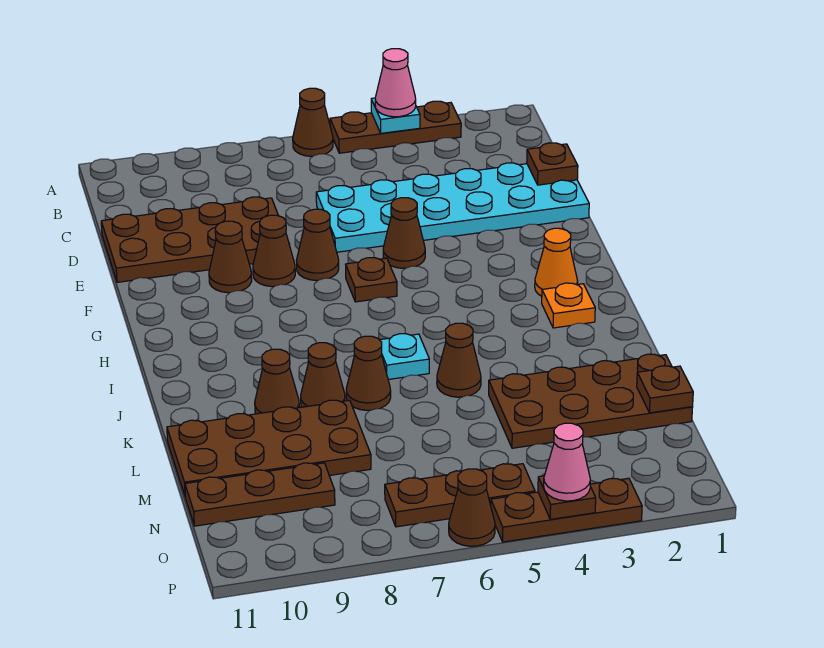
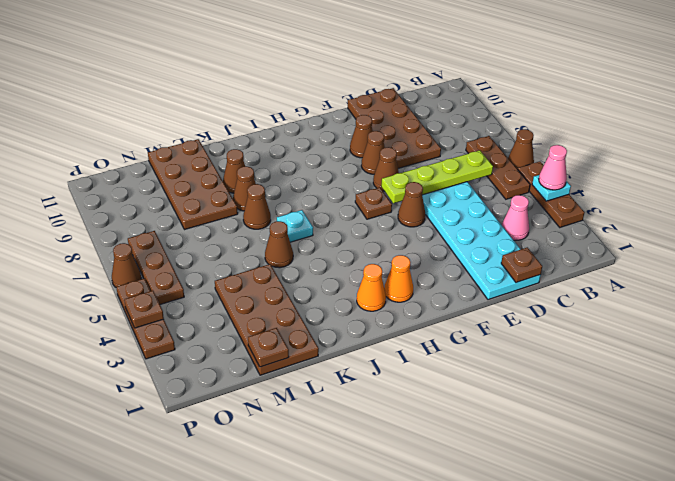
none -> lime 1x4 plate [381,150,493,203]
orange 1x1 plate [542,283,595,328] -> orange 1x1 cone [357,264,386,311]
brown 1x3 plate [185,463,335,526] -> brown 1x3 plate moved to [466,136,530,199]
pink 1x1 cone [544,423,590,501] -> pink 1x1 cone moved to [502,195,529,240]

